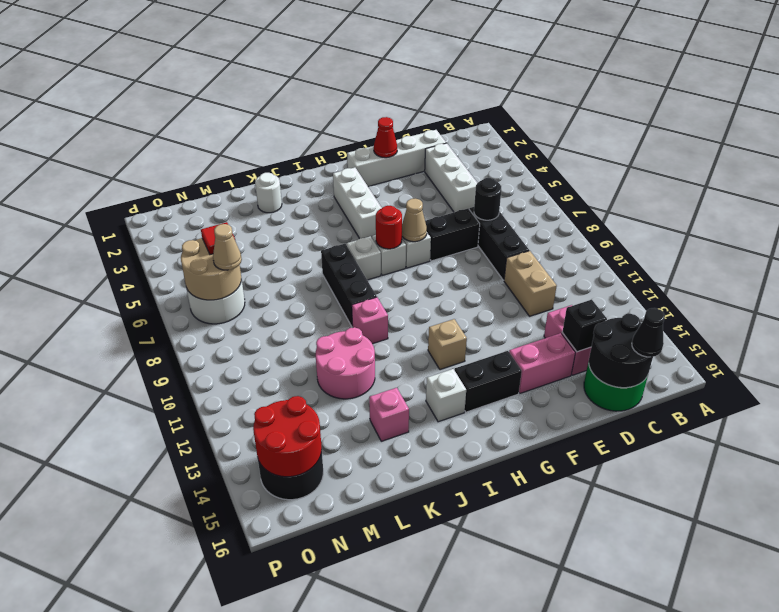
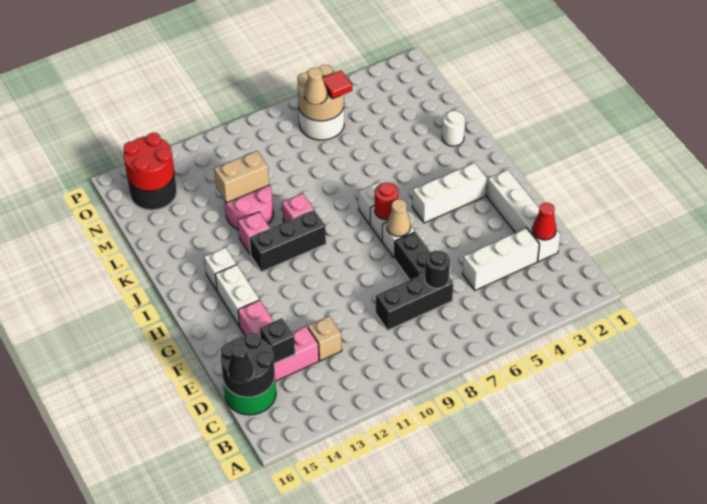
tan 1x2 brick [504,251,557,316] -> tan 1x2 brick moved to [214,151,269,203]
red 1x1 cone [374,117,397,158] -> red 1x1 cone moved to [532,203,556,240]
black 1x2 brick [455,351,522,412] -> white 1x2 brick [215,265,259,327]
tan 1x1 brick [428,319,467,370] -> tan 1x1 brick moved to [308,316,342,361]
black 1x3 brick [321,244,377,327] -> black 1x3 brick moved to [249,210,326,272]
pink 1x1 brick [369,388,409,441] -> pink 1x1 brick moved to [238,212,270,255]

